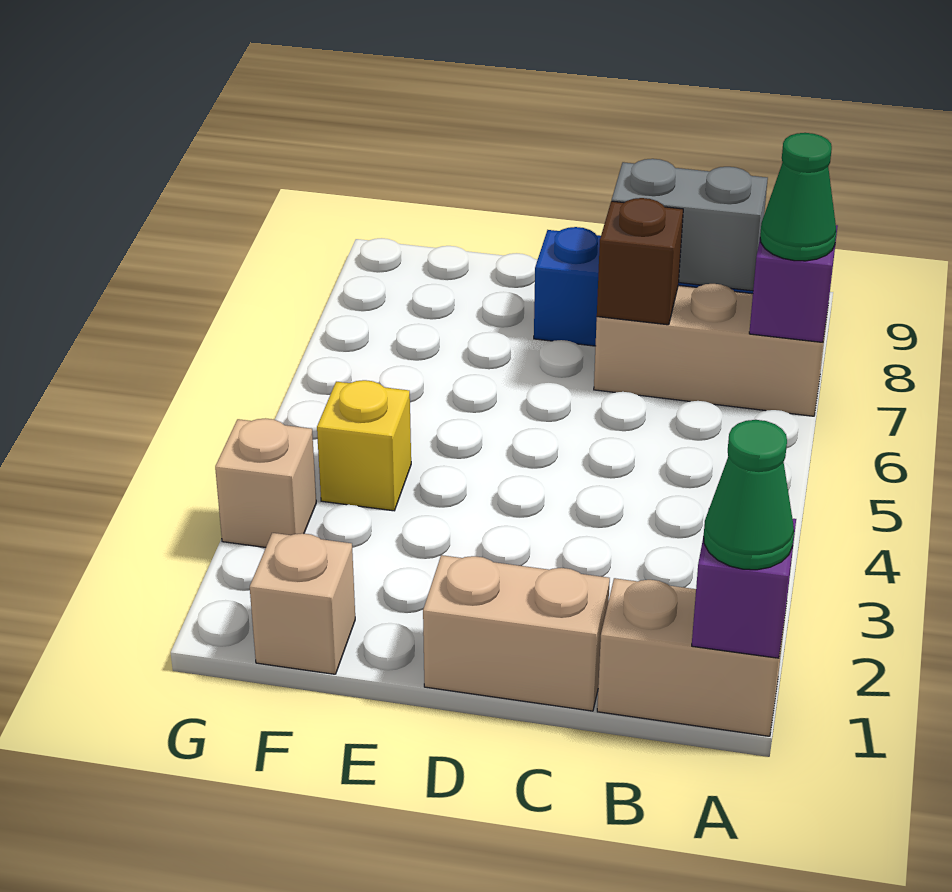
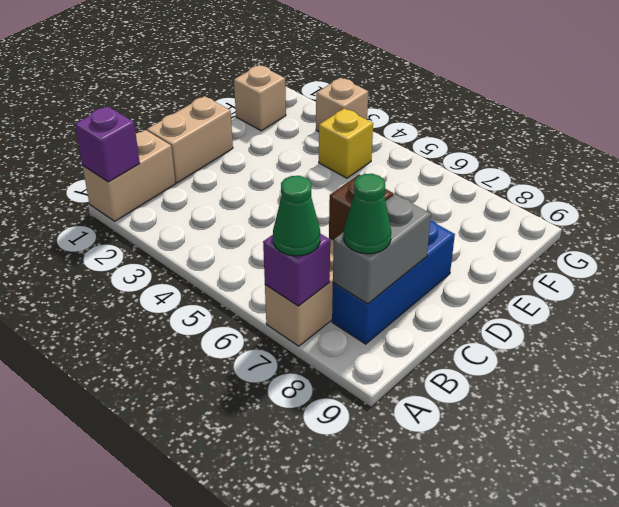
green 1x1 cone [704,420,794,570] -> green 1x1 cone moved to [344,174,391,254]

